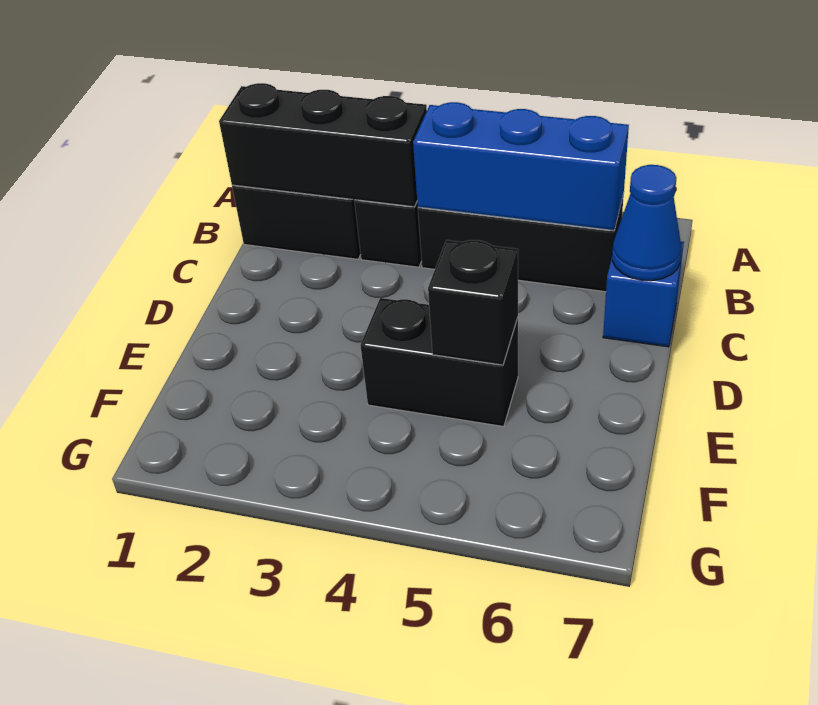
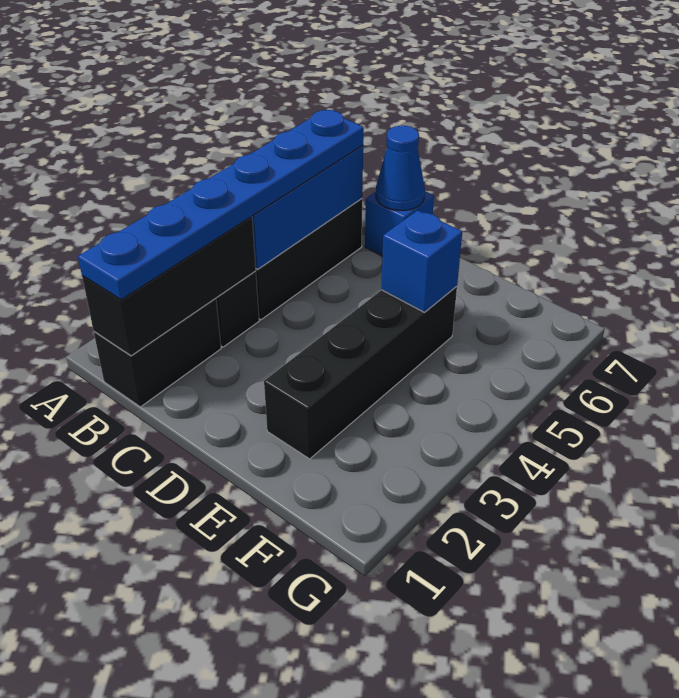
none -> blue 1x6 plate [78,110,364,300]
black 1x2 brick [360,298,518,427] -> black 1x4 brick [264,286,457,459]
black 1x1 brick [428,240,518,365] -> blue 1x1 brick [381,210,462,312]

